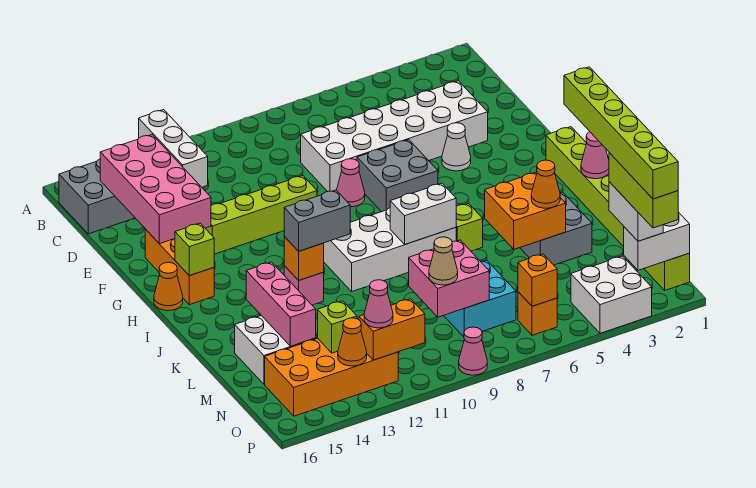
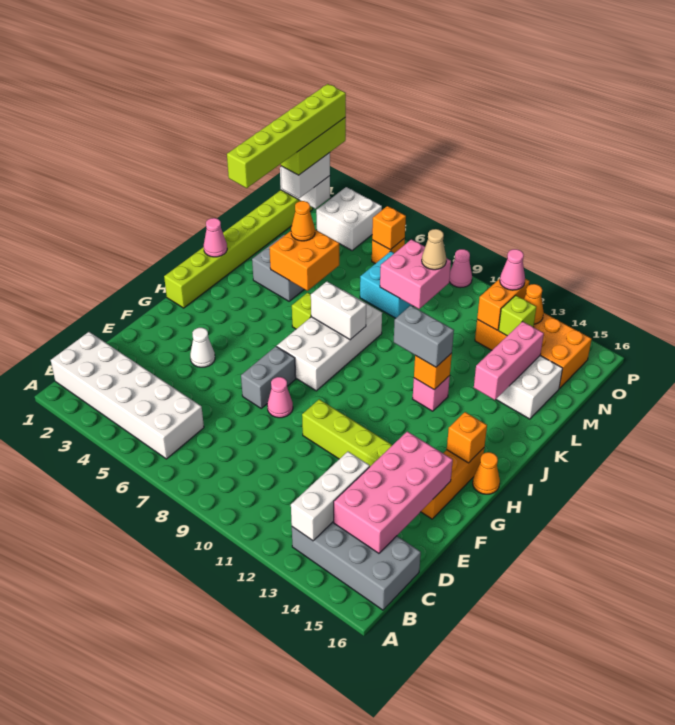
white 2x6 brick [301,81,488,192] -> white 2x6 brick moved to [51,332,204,459]
grey 2x2 brick [357,140,438,212] -> grey 1x2 brick [241,346,296,408]
lime 1x1 brick [175,223,214,276] -> orange 1x1 brick [447,412,487,463]
white 2x4 brick [324,208,456,291] -> white 2x4 brick turned to [277,290,382,391]
orange 1x2 brick [359,299,425,360] -> orange 1x2 brick turned to [477,279,529,330]

